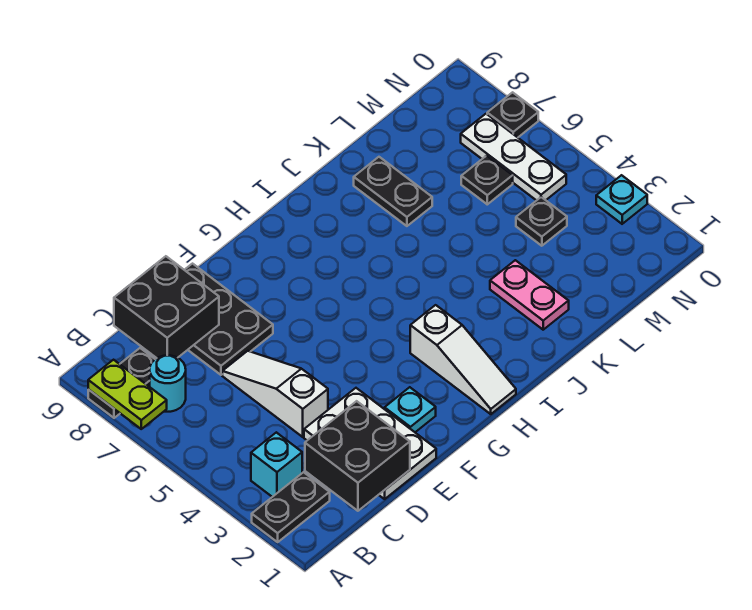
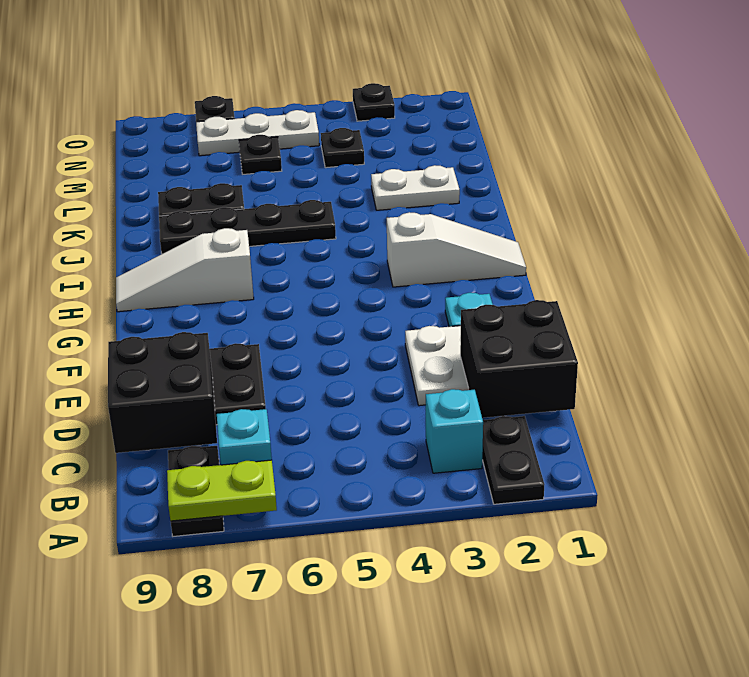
cyan 1x1 round brick [150,355,186,412] -> cyan 1x1 brick [217,409,272,465]
white 1x3 slope [222,351,328,437] -> white 1x3 slope moved to [116,228,254,312]
none -> black 1x4 plate [159,200,336,254]
pink 1x2 plate [490,260,569,330] -> white 1x2 plate [371,165,460,210]
cyan 1x1 plate [596,175,647,224] -> black 1x1 plate [353,83,395,121]

